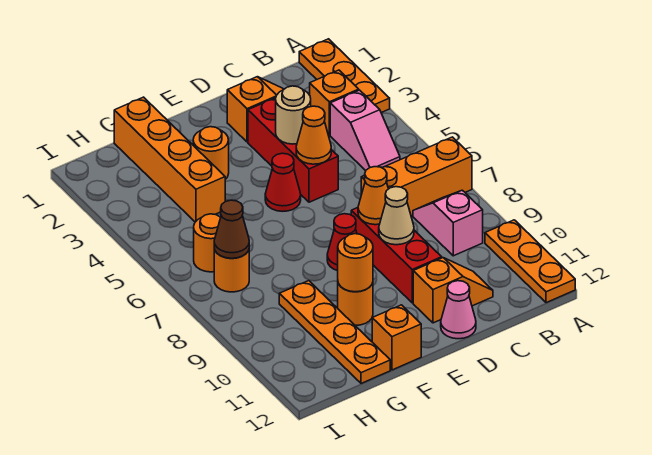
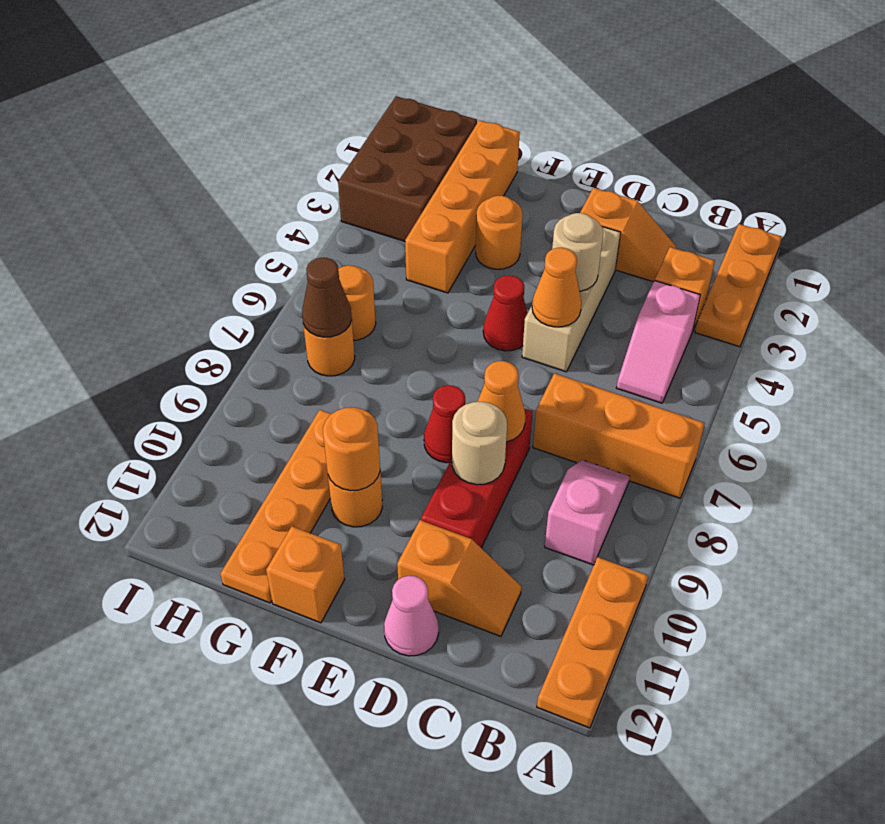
red 1x3 brick [248,98,338,202] -> tan 1x3 brick [522,227,621,372]
tan 1x1 cone [379,187,414,245] -> tan 1x1 round brick [452,402,507,485]
none -> brown 2x3 brick [338,96,477,241]

